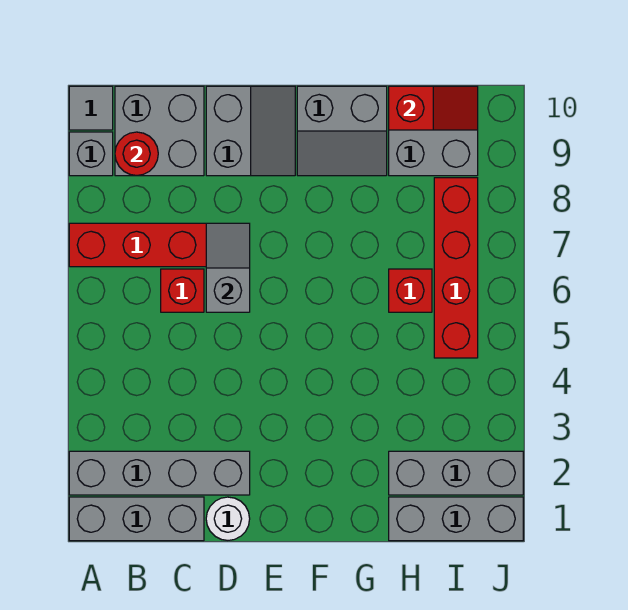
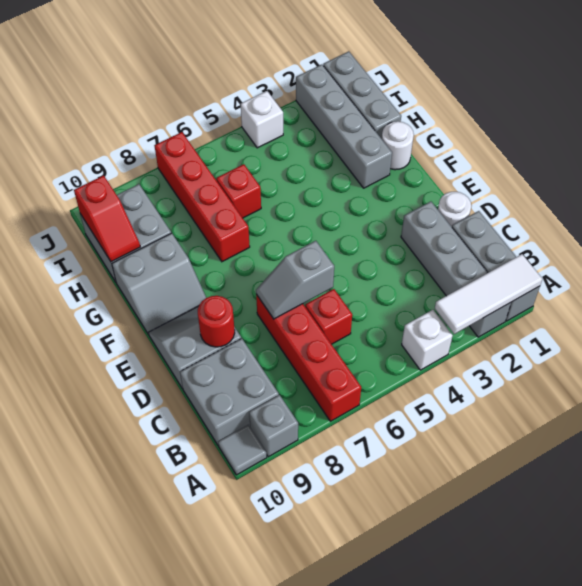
none -> white 1x3 tile [435,254,542,334]
none -> white 1x1 brick [402,310,453,370]
red 1x1 round brick [115,132,158,175] -> red 1x1 round brick moved to [198,296,235,347]
grey 2x2 slope [297,86,387,176] -> grey 2x2 slope turned to [112,233,206,334]
none -> white 1x1 round brick [382,121,414,170]
grey 1x3 brick [389,451,523,495] -> grey 1x4 brick [296,65,392,188]
red 1x2 slope [389,86,478,130] -> red 1x2 slope turned to [74,175,140,262]
red 1x4 brick [434,178,478,358] -> red 1x4 brick turned to [154,132,250,262]
none -> white 1x1 brick [241,91,283,148]

